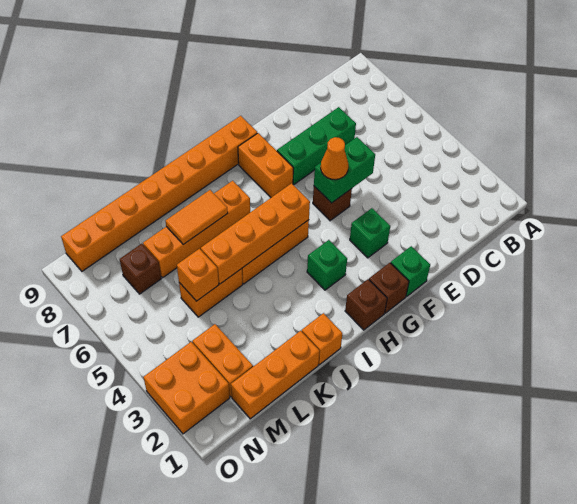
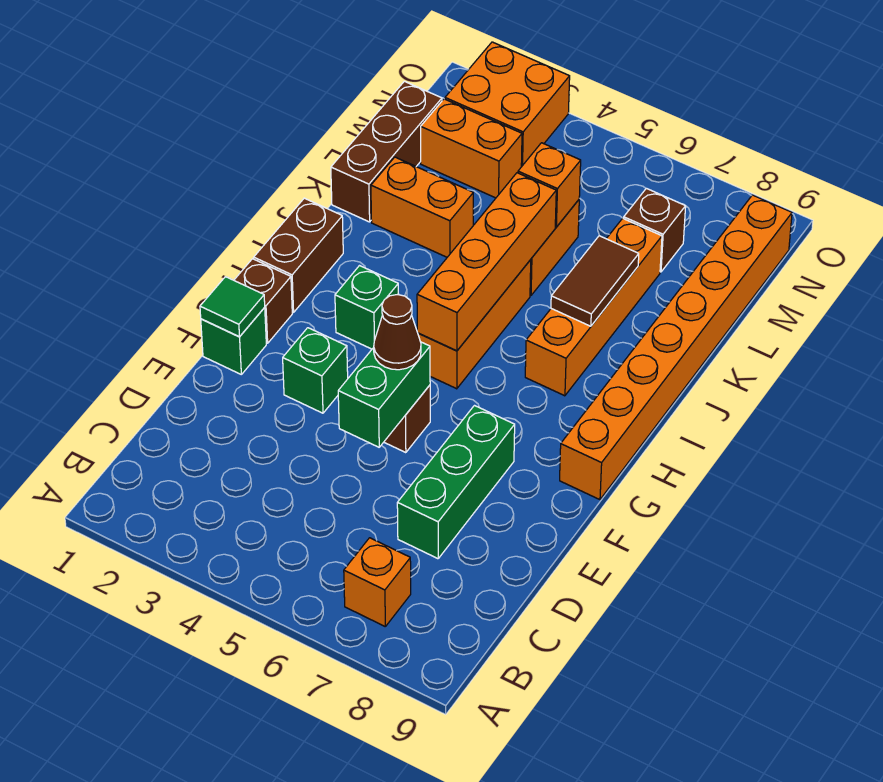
none -> green 1x1 tile [200,277,265,337]
orange 1x1 cone [321,137,348,180] -> brown 1x1 cone [374,295,421,370]
orange 1x2 brick [238,133,293,197] -> orange 1x2 brick moved to [371,157,473,257]
brown 1x1 brick [345,279,387,330] -> brown 1x2 brick [254,198,343,312]
orange 1x1 brick [302,313,342,365] -> orange 1x1 brick moved to [344,538,411,626]
orange 1x2 tile [166,190,228,244] -> brown 1x2 tile [551,236,639,326]
orange 1x3 brick [231,331,320,419] -> brown 1x3 brick [331,81,442,222]

